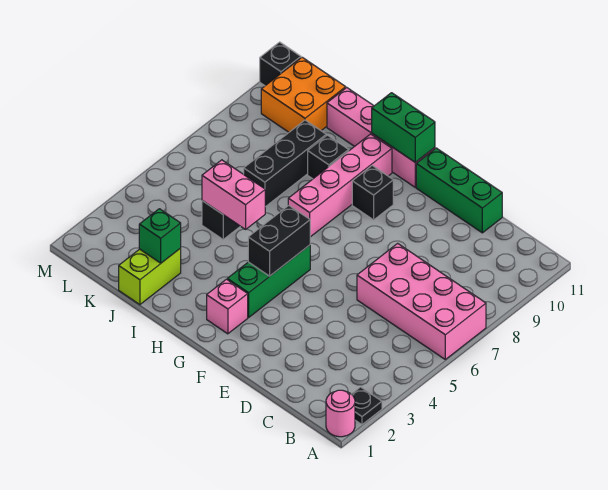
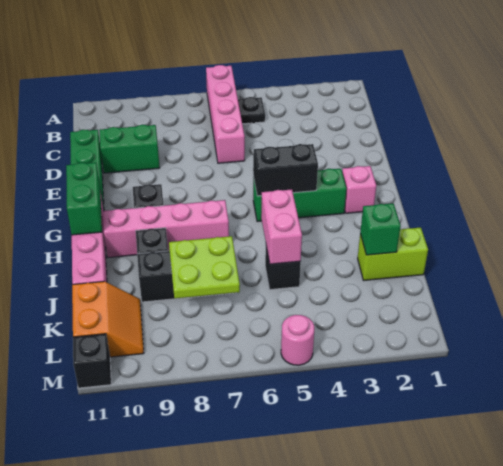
pink 1x1 round brick [326,390,355,437] -> pink 1x1 round brick moved to [281,315,314,365]
black 1x1 plate [352,387,382,425] -> black 1x1 plate moved to [238,97,265,124]
pink 2x4 brick [357,243,486,359] -> pink 1x4 brick [206,65,245,163]
none -> green 1x2 brick [99,125,160,173]
none -> lime 2x2 plate [169,236,240,299]
orange 2x2 brick [261,57,346,132] -> orange 2x2 slope [72,281,144,357]

